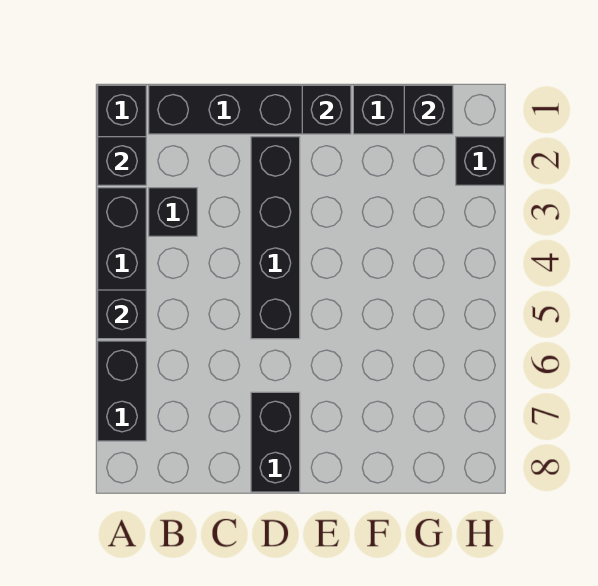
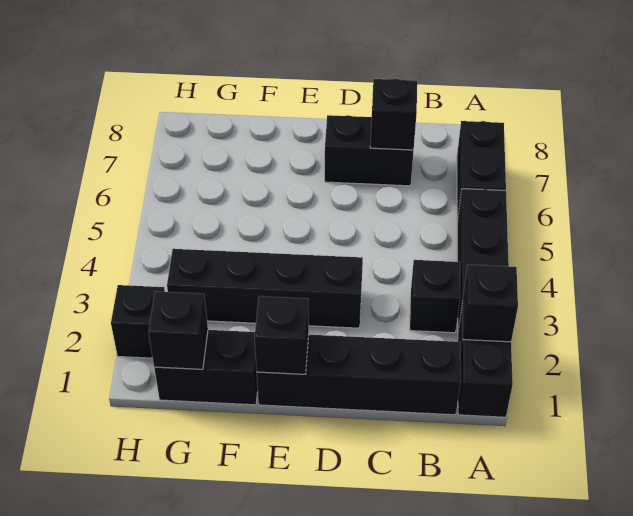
black 1x1 brick [98,290,146,339] -> black 1x1 brick moved to [370,78,417,150]
black 1x4 brick [251,137,300,339] -> black 1x4 brick turned to [167,249,363,328]
black 1x2 brick [251,392,300,492] -> black 1x2 brick turned to [325,115,414,186]

